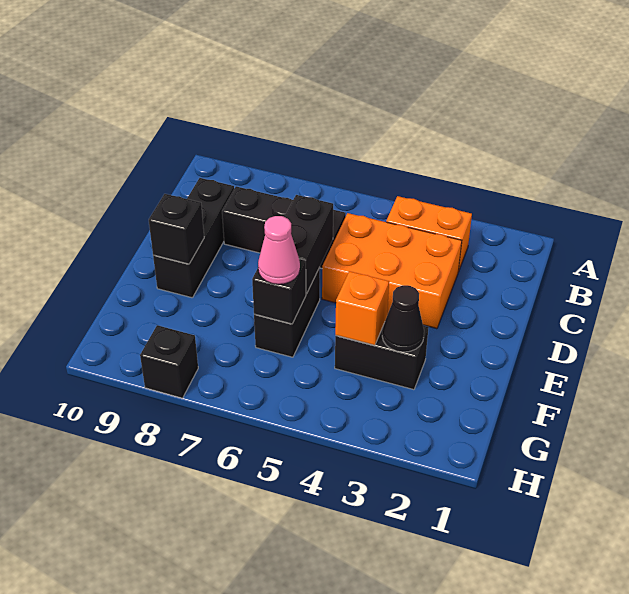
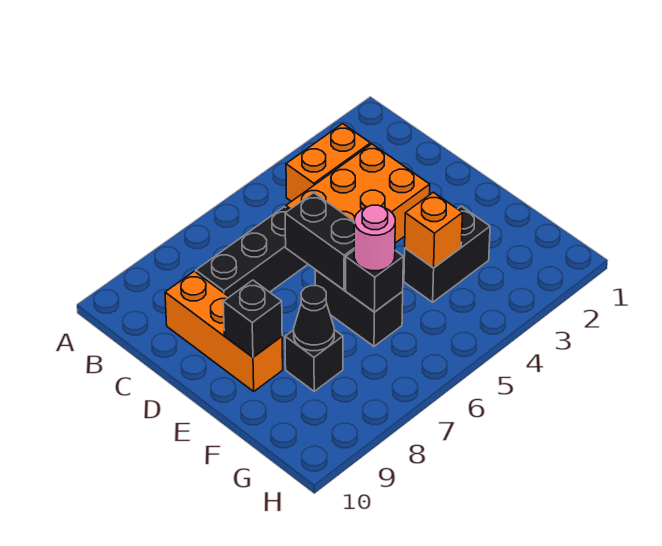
black 1x3 brick [153,178,234,298] -> orange 1x3 brick [165,271,283,391]
black 1x1 cone [382,285,424,352] -> black 1x1 cone moved to [294,286,334,351]
pink 1x1 cone [258,216,300,284] -> pink 1x1 round brick [354,205,395,271]
black 1x1 brick [140,325,198,398] -> black 1x1 brick moved to [285,330,343,391]

